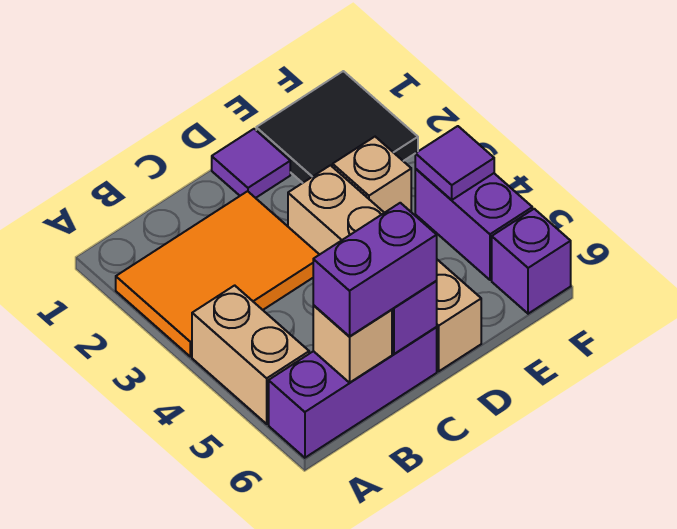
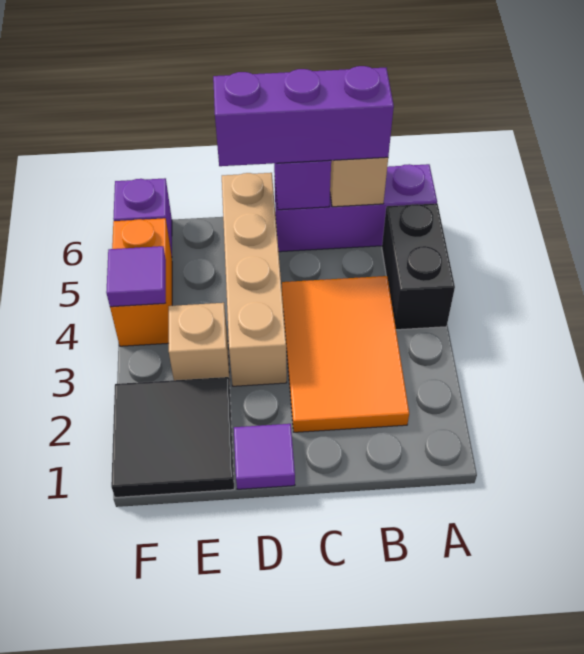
orange 2x3 tile [116,191,319,357] -> orange 2x3 tile turned to [282,276,409,432]
tan 1x2 brick [192,285,309,424] -> black 1x2 brick [382,203,455,330]
purple 1x2 brick [313,203,437,336] -> purple 1x3 brick [213,66,394,166]
purple 1x2 brick [415,169,532,280] -> orange 1x2 brick [110,218,172,346]

